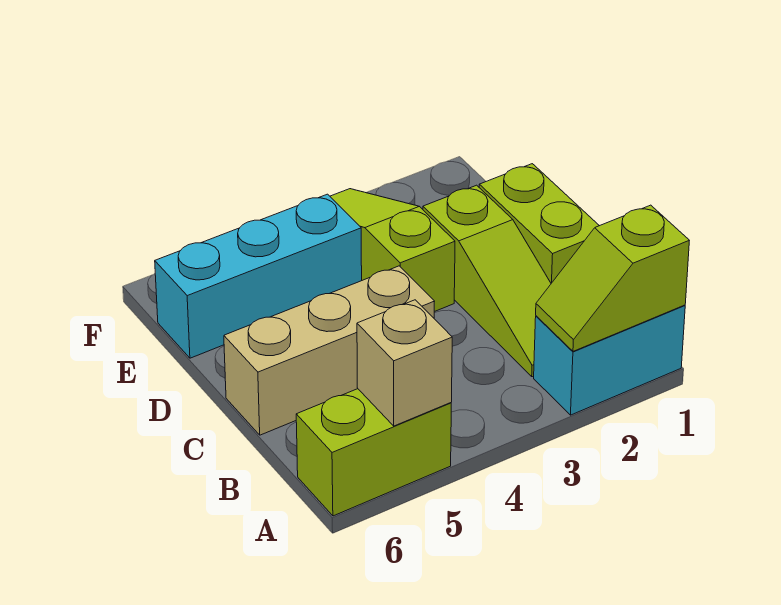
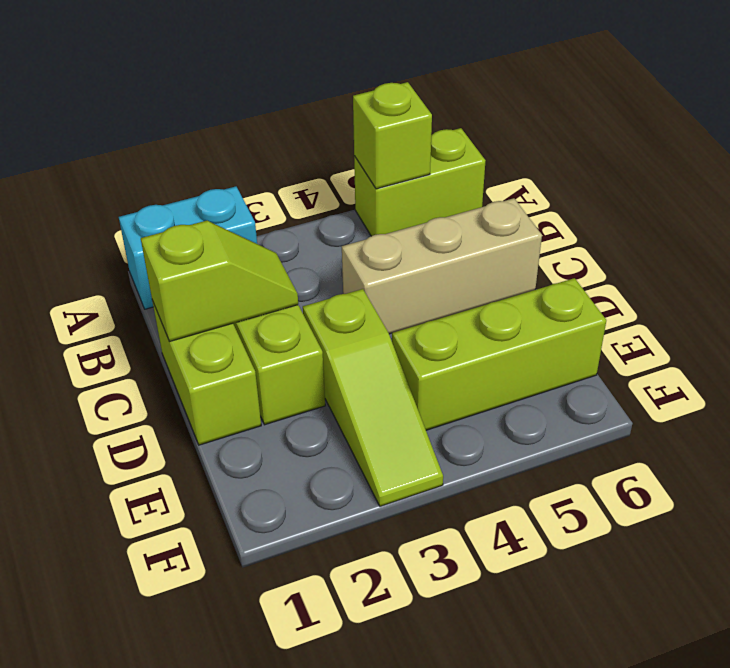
lime 1x2 slope [536,205,689,351] -> lime 1x2 slope moved to [141,221,298,342]
tan 1x1 brick [357,300,452,426] -> lime 1x1 brick [353,82,432,189]
cyan 1x3 brick [155,194,362,358] -> lime 1x3 brick [392,278,606,430]

